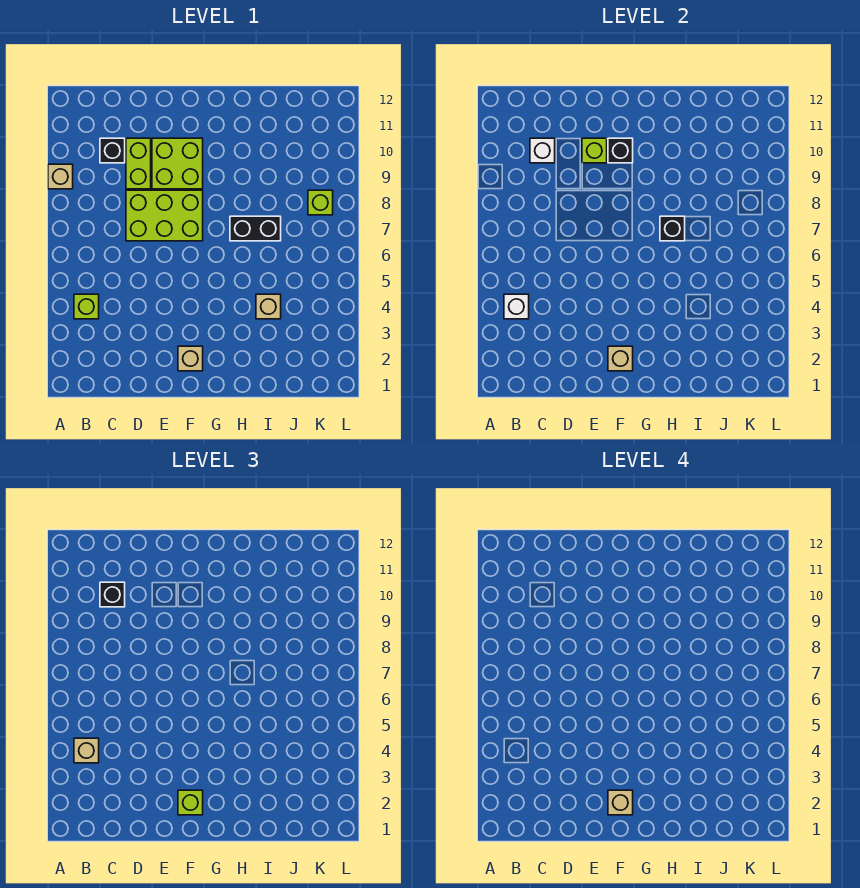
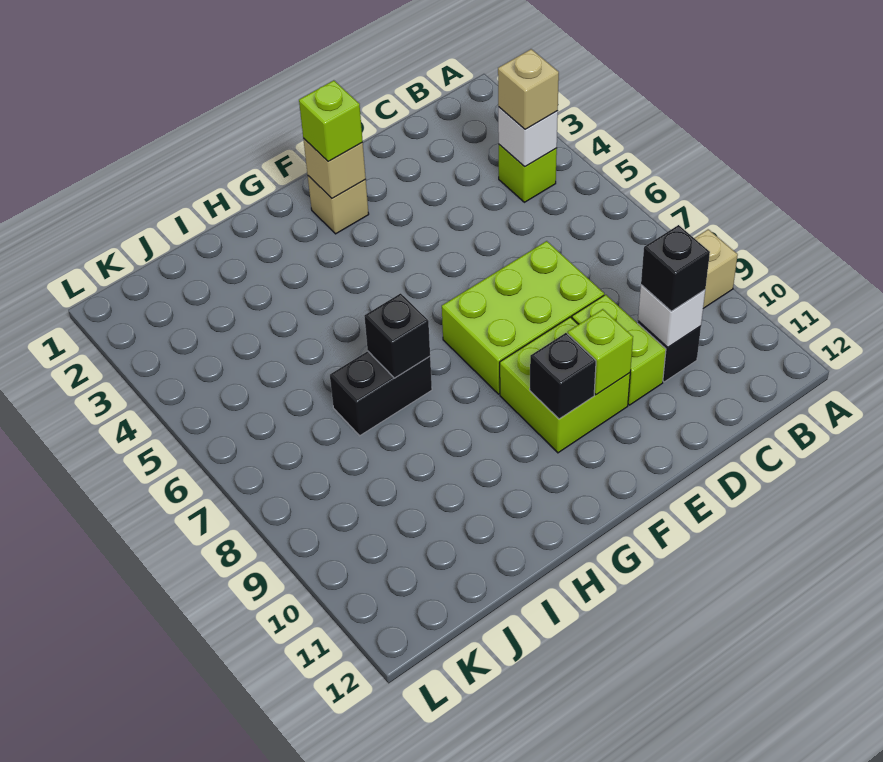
tan 1x1 brick [608,790,633,815] -> none
tan 1x1 brick [256,294,281,319] -> none
lime 1x1 brick [308,190,333,215] -> none

